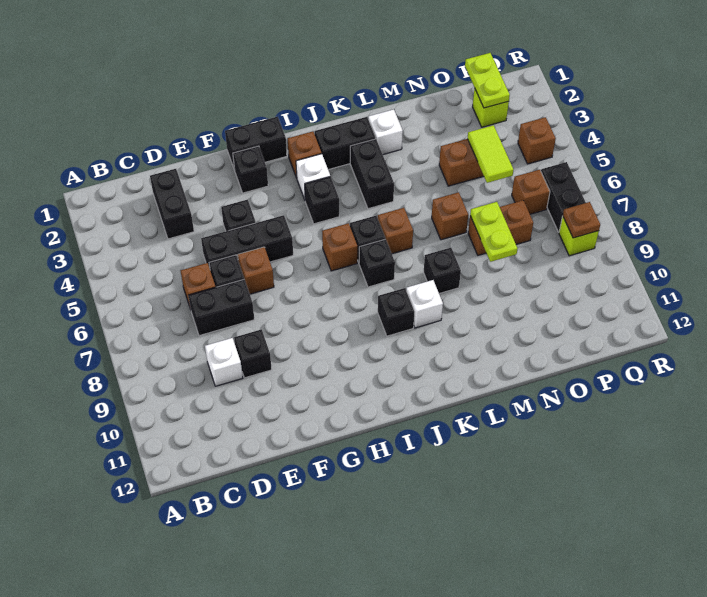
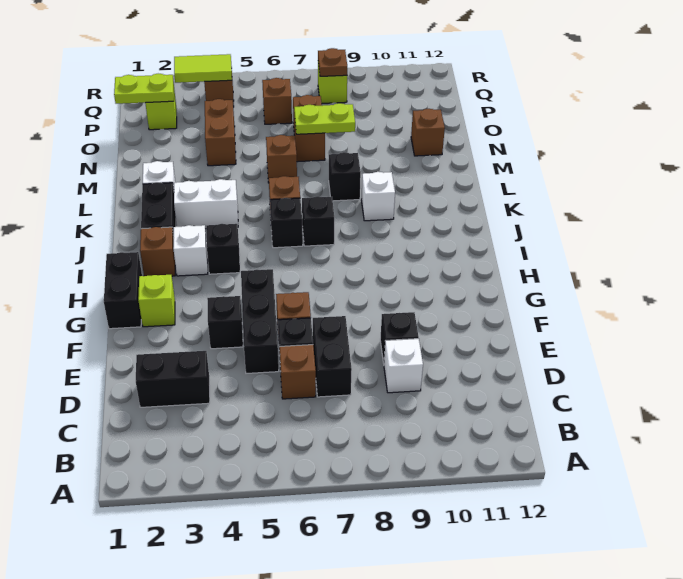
black 1x1 brick [233,146,268,193] -> lime 1x1 brick [138,275,175,327]
brown 1x1 brick [322,223,357,271] -> brown 1x1 brick moved to [411,109,445,156]
black 1x1 brick [378,288,414,336] -> none
black 1x2 brick [350,139,394,209] -> white 1x2 brick [174,179,238,229]
lime 1x2 tile [468,125,513,183] -> lime 1x2 tile moved to [174,54,232,83]
black 1x2 brick [541,162,586,232] -> none

